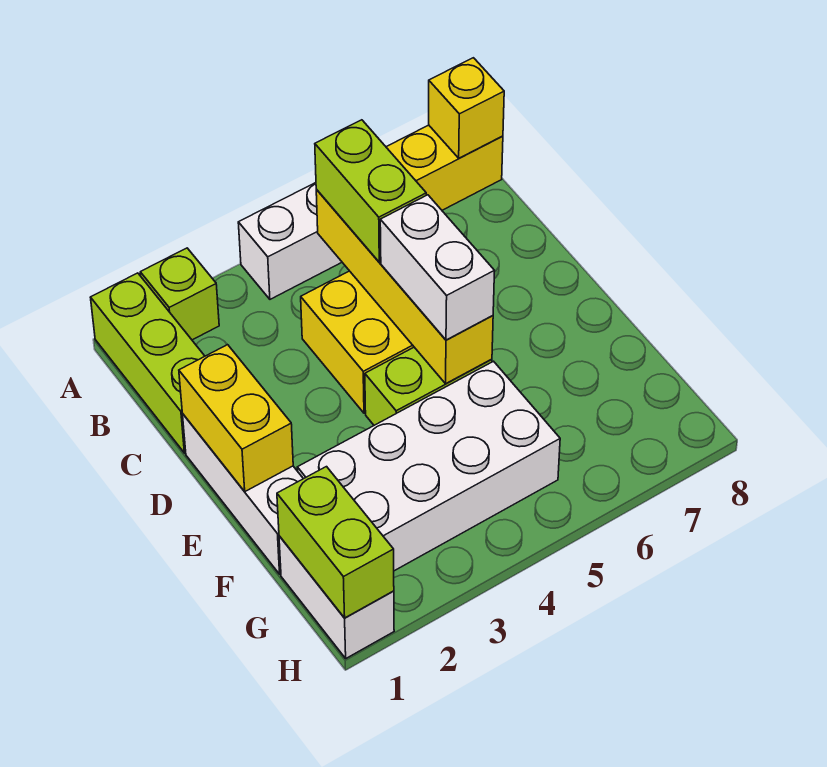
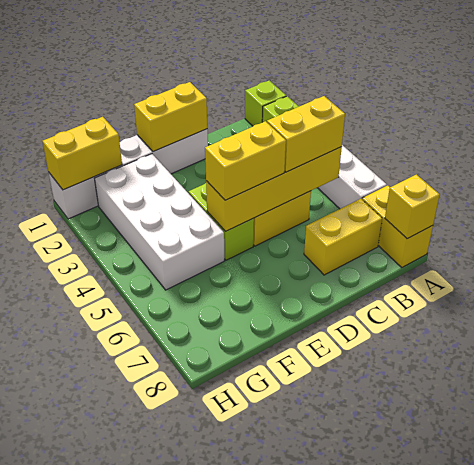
lime 1x3 brick [91,273,205,453] -> lime 1x1 brick [245,80,286,126]
lime 1x2 brick [315,120,426,262] -> yellow 1x2 brick [267,96,345,172]
none -> yellow 1x2 brick [304,199,382,275]
white 1x2 brick [380,195,494,340] -> yellow 1x2 brick [205,121,286,200]
lime 1x2 brick [277,467,394,618] -> yellow 1x2 brick [42,117,122,190]

